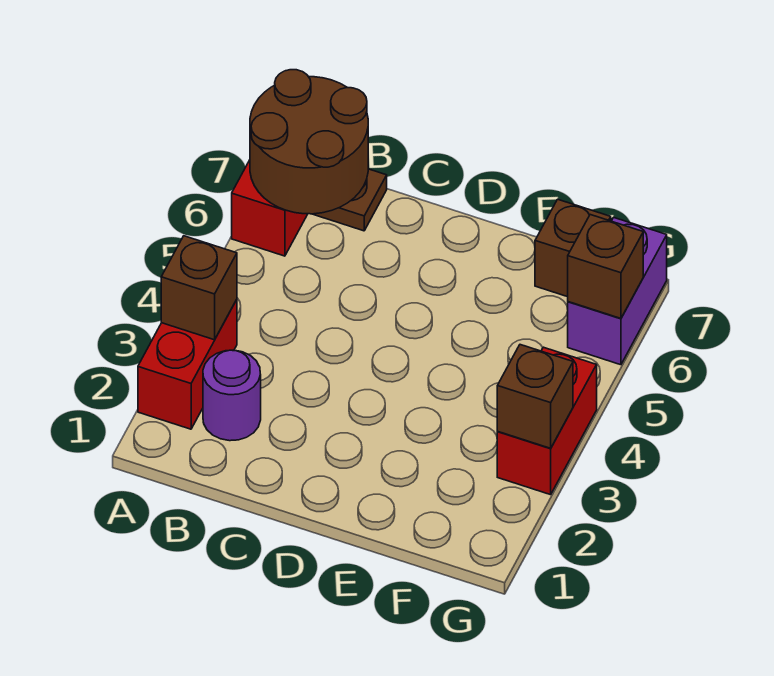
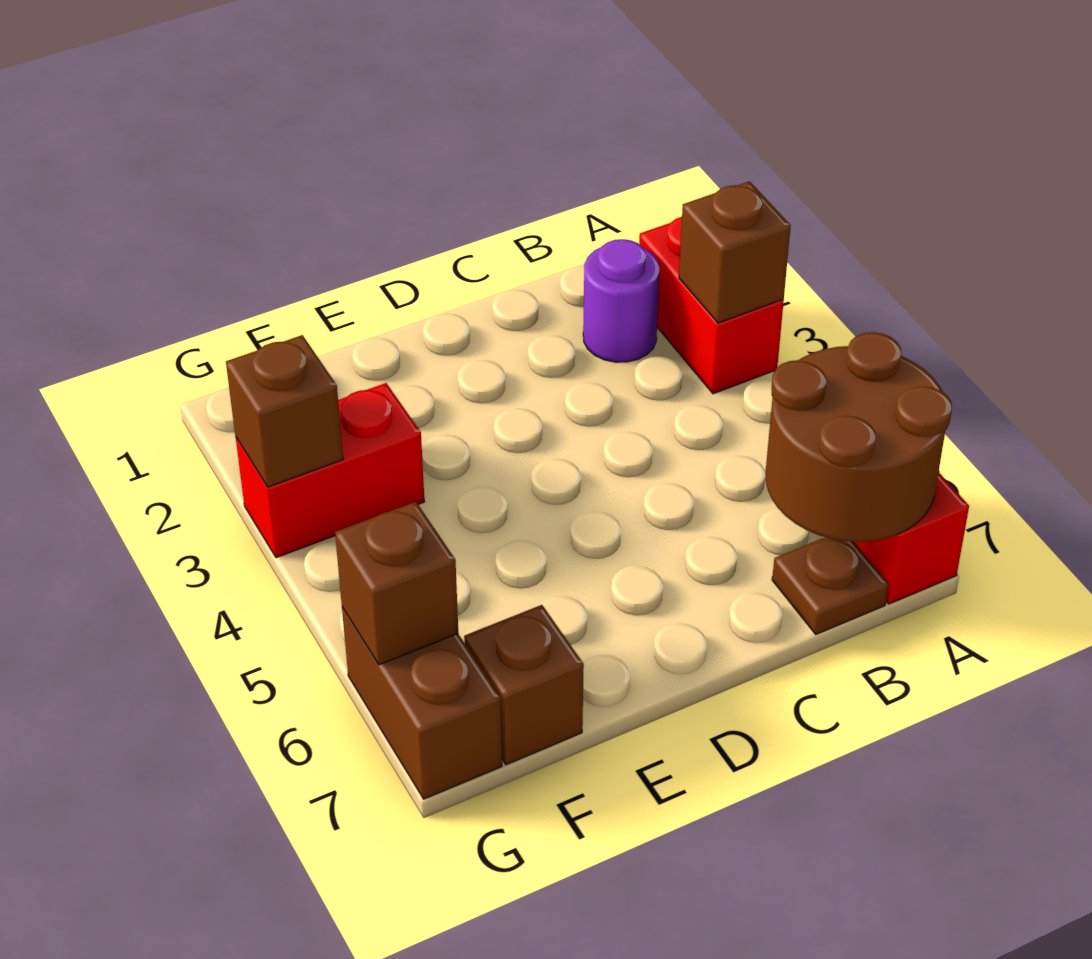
red 1x2 brick [497,347,597,495] -> red 1x2 brick turned to [236,383,425,558]
purple 1x2 brick [568,218,667,365] -> brown 1x2 brick [342,607,502,799]

